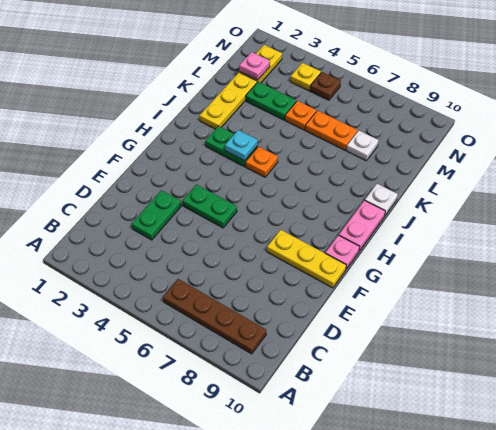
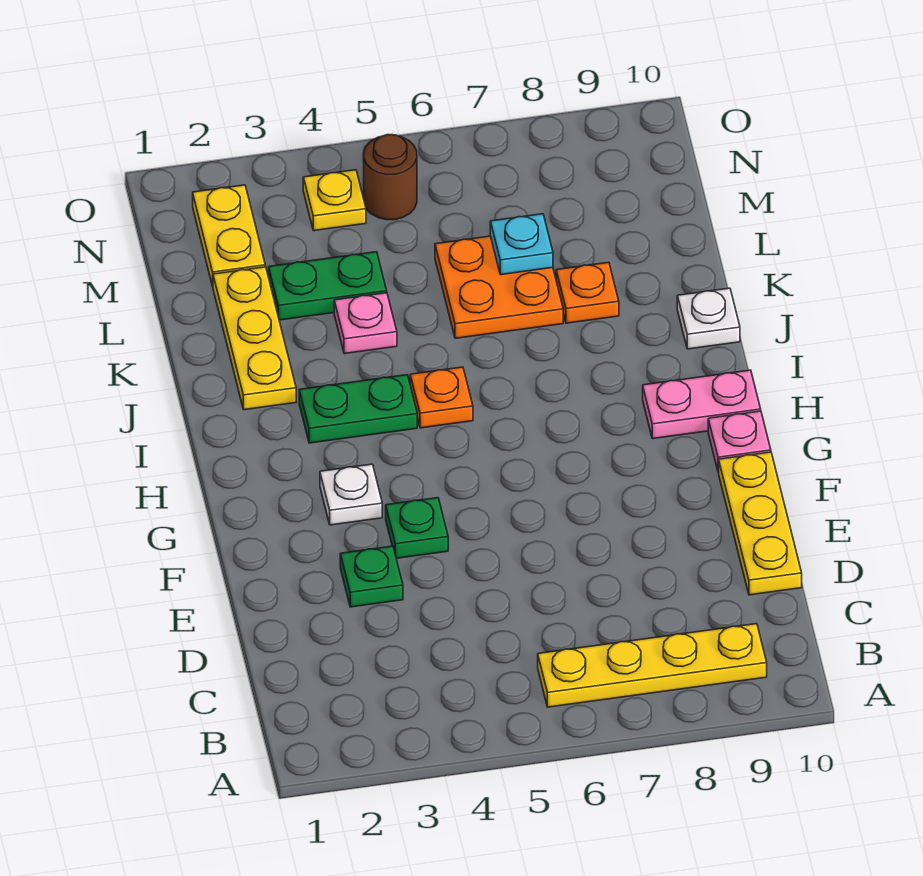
brown 1x4 plate [163,279,266,354] -> yellow 1x4 plate [538,624,767,707]
green 1x2 plate [132,190,181,240] -> green 1x1 plate [340,546,403,607]
green 1x2 plate [183,185,237,228] -> green 1x1 plate [386,498,448,558]
yellow 1x3 plate [267,230,346,288] -> yellow 1x3 plate turned to [719,452,802,595]
pink 1x2 plate [339,200,385,251] -> pink 1x2 plate turned to [643,370,761,439]
cyan 1x1 plate [225,130,258,161] -> cyan 1x1 plate moved to [490,214,553,275]
orange 1x1 plate [285,101,317,130] -> orange 1x1 plate moved to [556,262,619,323]
orange 1x2 plate [305,111,358,150] -> orange 2x2 plate [435,236,563,338]
white 1x1 plate [346,131,379,161] -> white 1x1 plate moved to [320,464,382,525]
pink 1x1 plate [239,52,270,80] -> pink 1x1 plate moved to [334,293,397,354]
brown 1x1 plate [310,72,341,100] -> brown 1x1 round brick [364,134,417,220]

